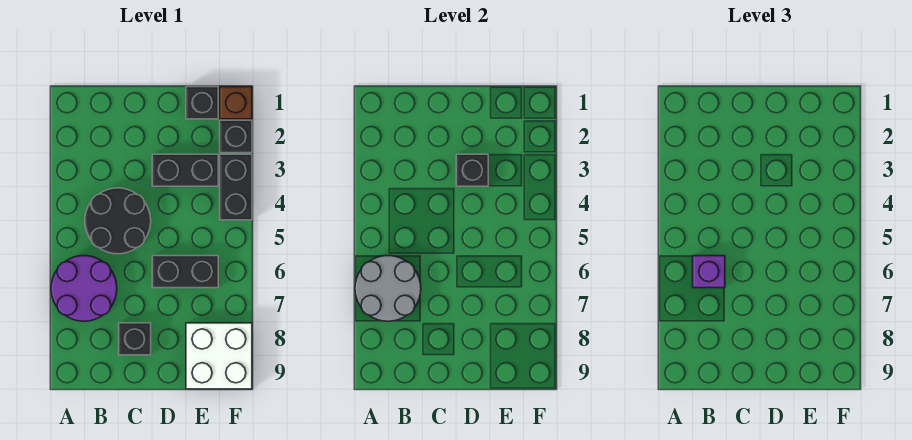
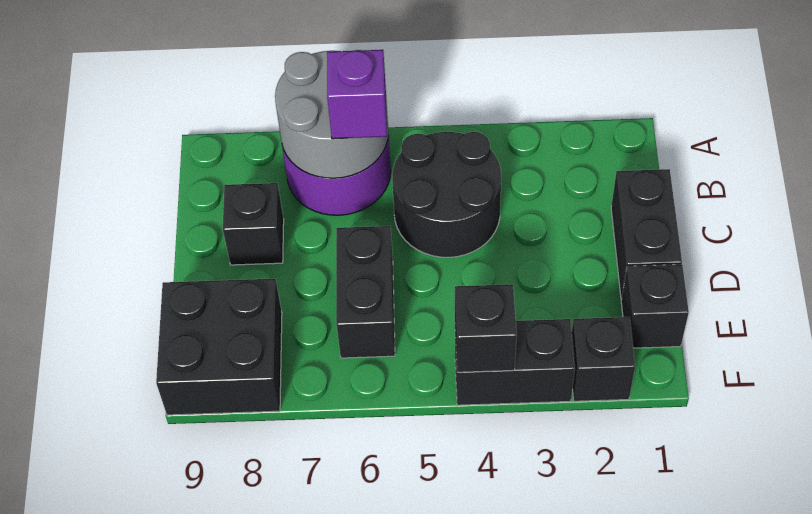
black 1x2 brick [152,154,218,186] -> black 1x2 brick moved to [611,169,682,299]
black 1x1 brick [456,154,488,186] -> black 1x1 brick moved to [455,284,517,372]
white 2x2 brick [186,323,252,389] -> black 2x2 brick [156,279,282,415]
brown 1x1 brick [220,87,252,119] -> none

